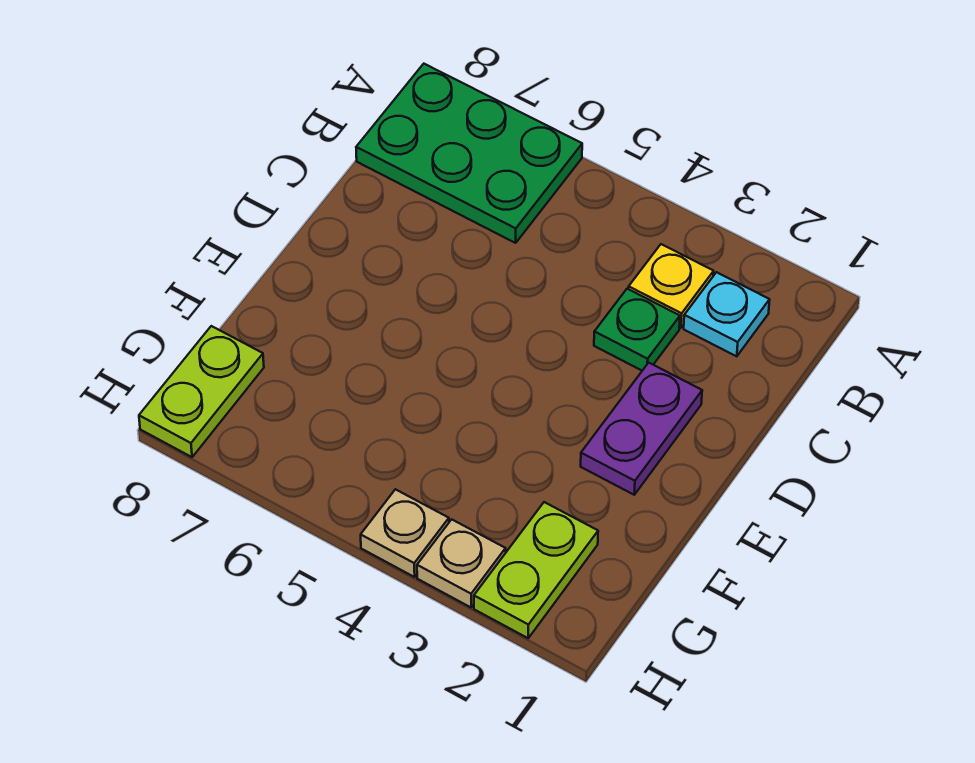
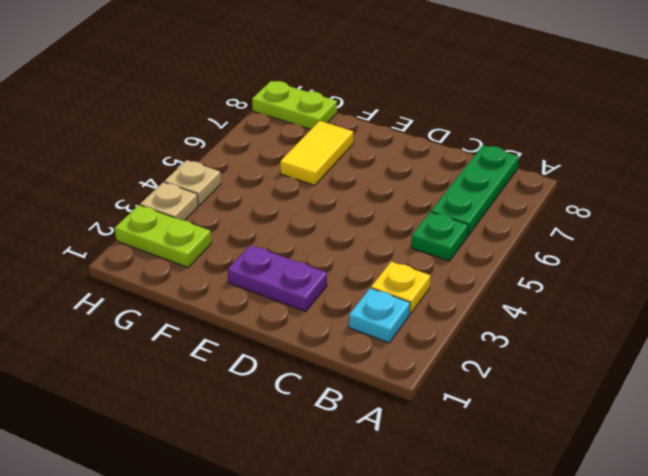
green 2x3 plate [356,64,582,243] -> green 1x3 plate [431,145,519,236]
green 1x1 plate [594,289,680,371] -> green 1x1 plate moved to [411,212,468,261]
none -> yellow 1x2 tile [280,121,353,185]

